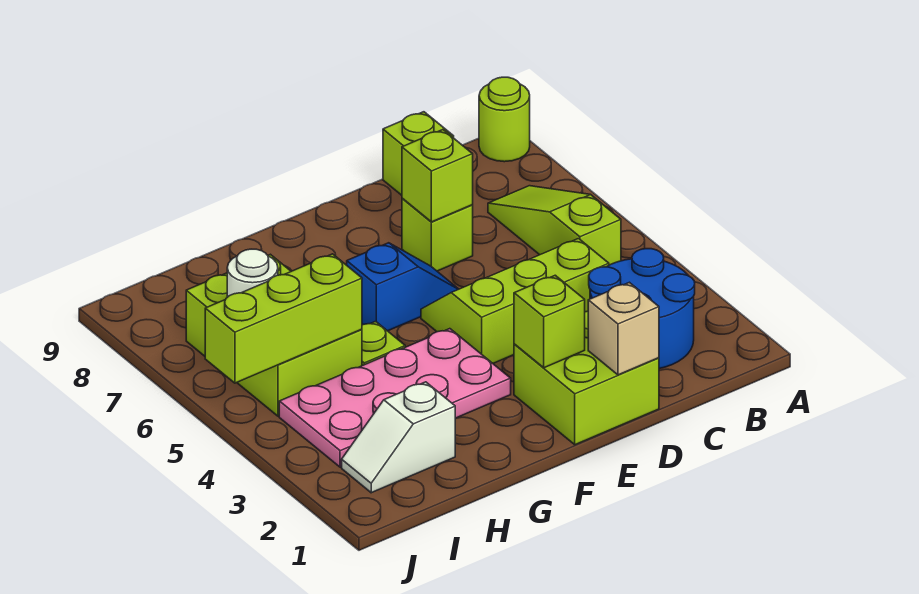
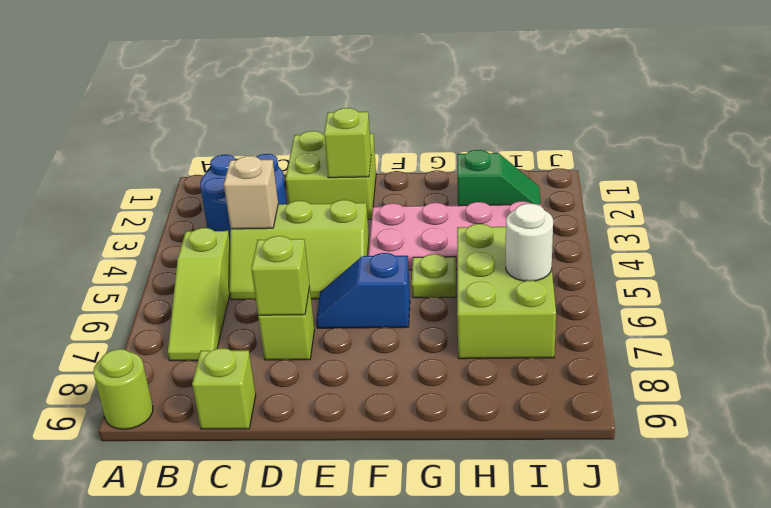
tan 1x1 brick [588,282,659,375] -> tan 1x1 brick moved to [224,156,278,229]
white 1x2 slope [342,382,455,493] -> green 1x2 slope [457,150,541,206]
lime 1x3 brick [205,254,362,383] -> none

